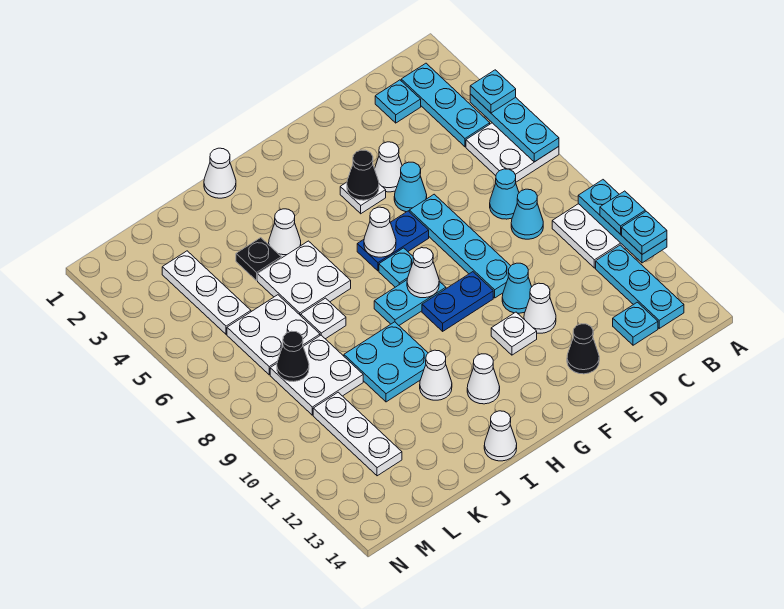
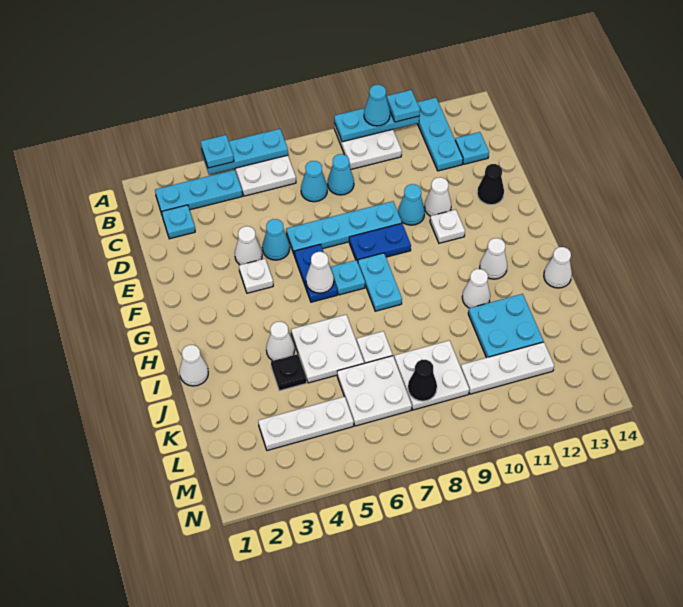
cyan 1x1 plate [600,191,645,234] -> cyan 1x1 cone [364,85,390,126]
cyan 1x3 plate [596,245,684,328] -> cyan 1x3 plate turned to [417,98,463,171]
black 1x1 cone [347,150,379,200] -> none
blue 1x2 plate [422,272,493,331] -> blue 1x2 plate turned to [349,223,411,262]
white 1x1 cone [407,248,439,298] -> none
cyan 2x2 plate [344,322,428,402] -> cyan 2x2 plate moved to [468,294,543,358]

